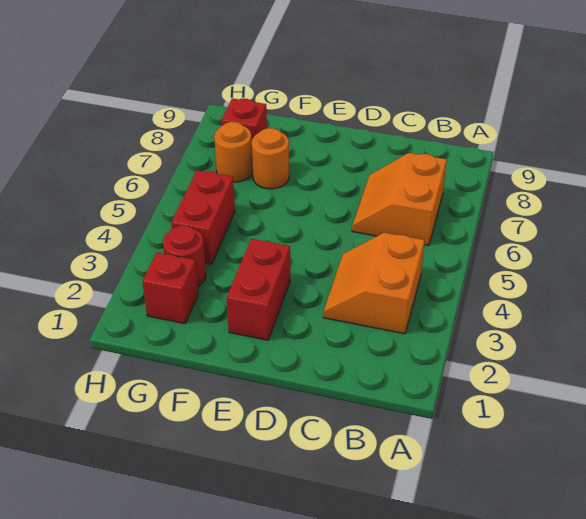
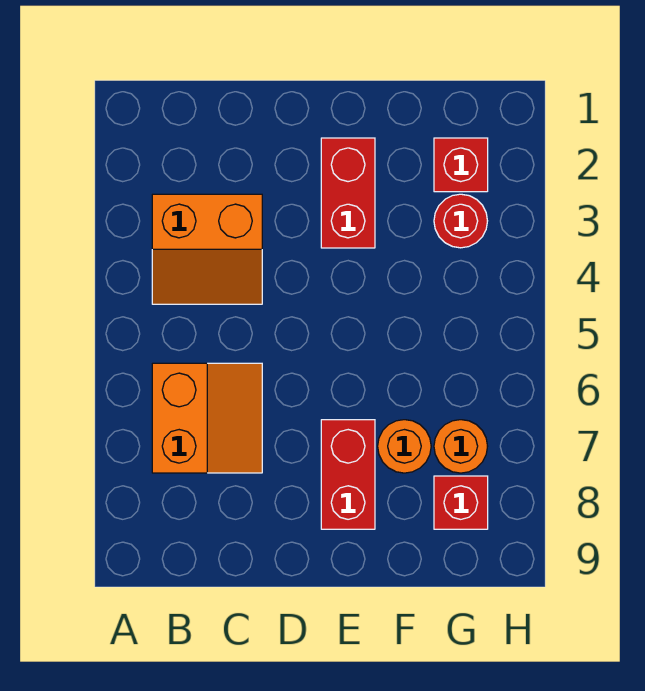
orange 2x2 slope [323,233,425,334] -> orange 2x2 slope turned to [152,194,262,304]
red 1x2 brick [171,170,235,264] -> red 1x2 brick moved to [321,420,375,529]

